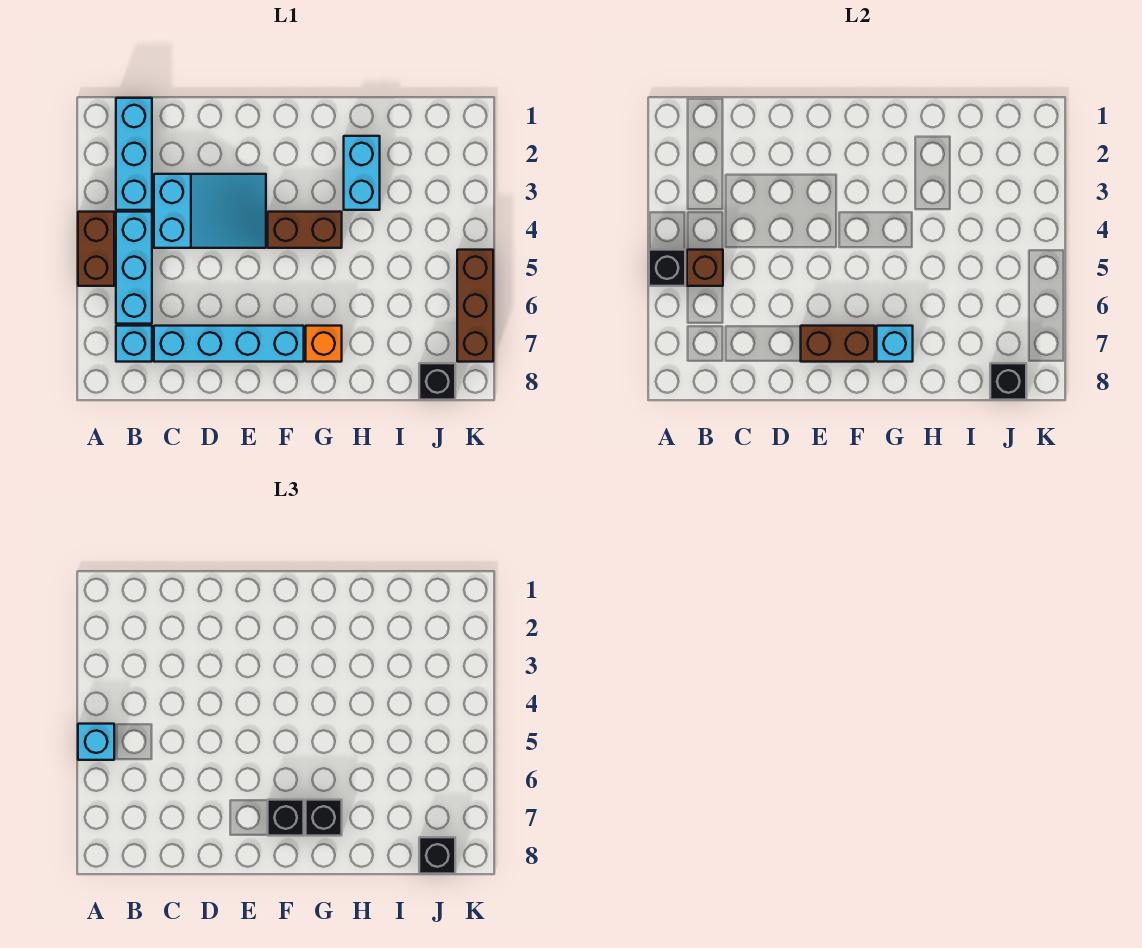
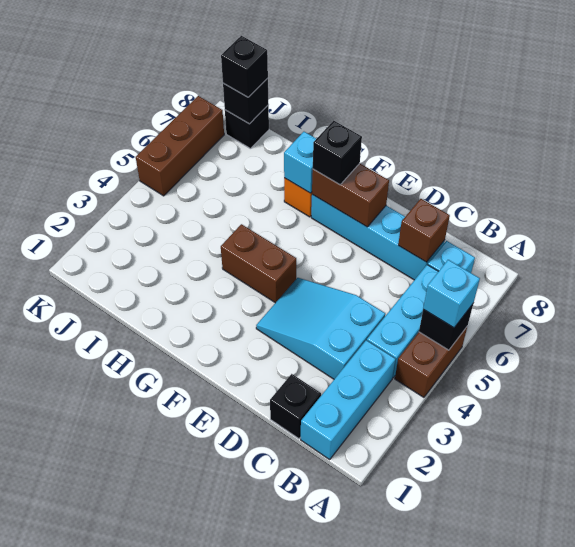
brown 1x1 brick [687,250,723,286] -> brown 1x1 brick moved to [398,199,450,262]
black 1x1 brick [306,800,342,836] -> black 1x1 brick moved to [270,374,321,439]
cyan 1x2 brick [344,136,380,210] -> none

